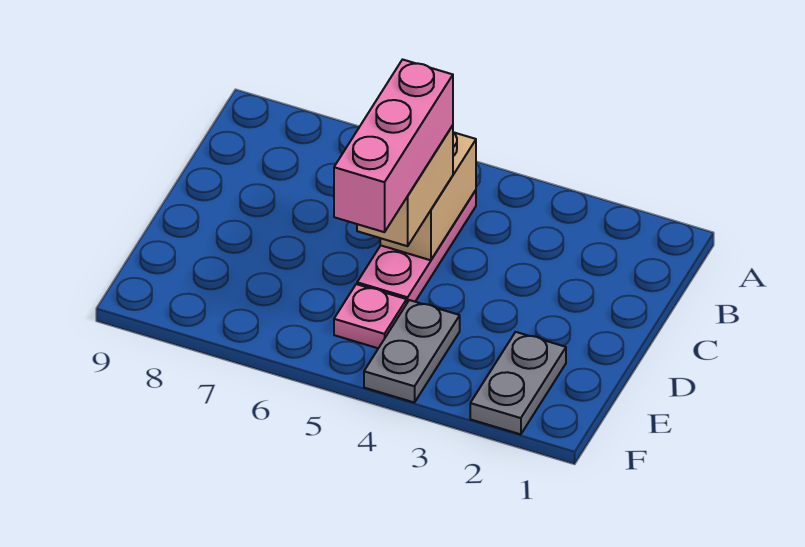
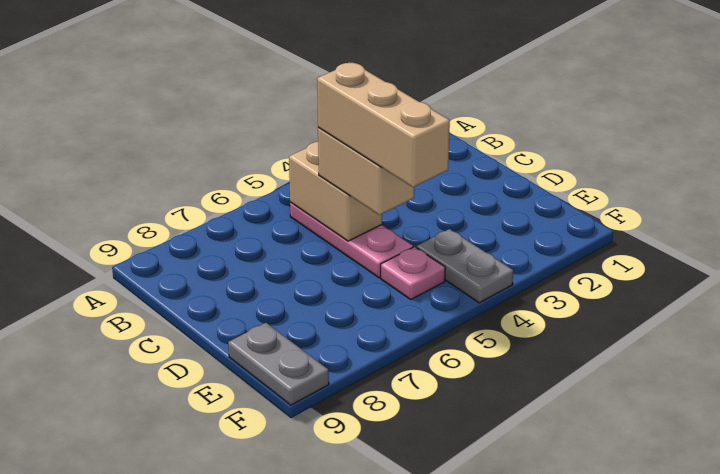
pink 1x3 brick [334,60,453,232] -> tan 1x3 brick [317,63,450,187]
grey 1x2 plate [470,332,566,434] -> grey 1x2 plate moved to [228,323,329,405]

